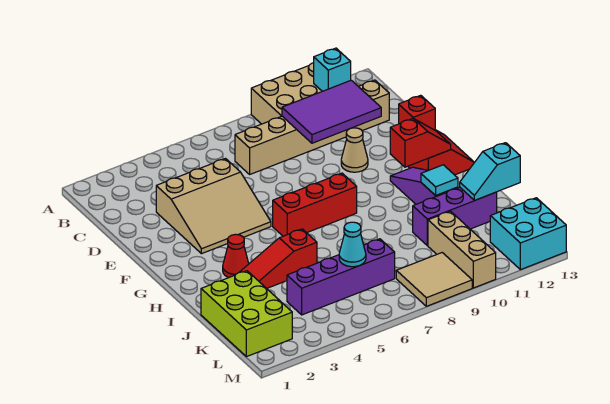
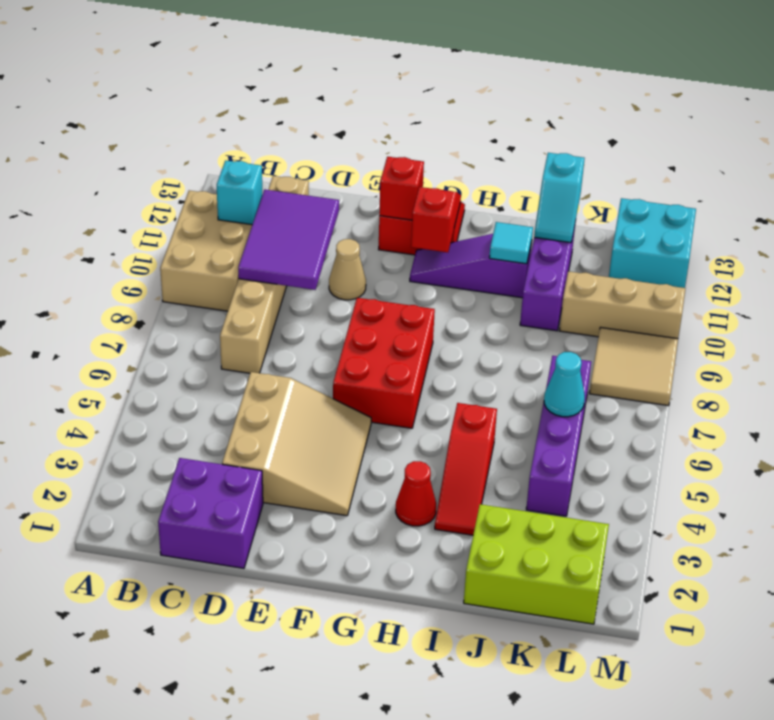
none -> purple 2x2 brick [158,458,263,568]
red 1x3 brick [273,173,357,236] -> red 2x3 brick [333,298,435,428]

